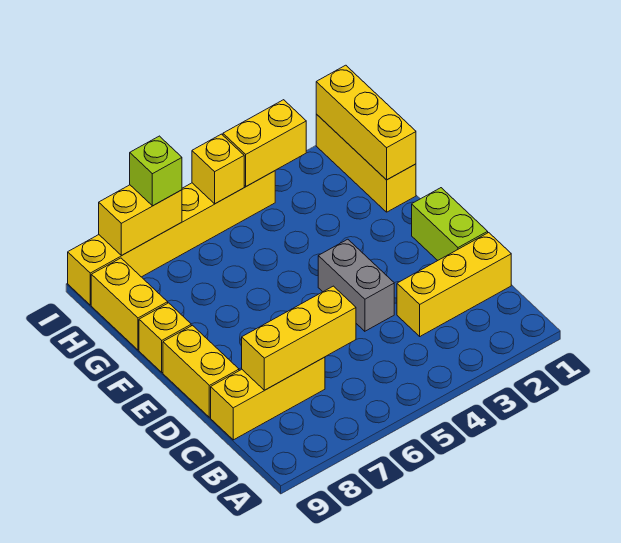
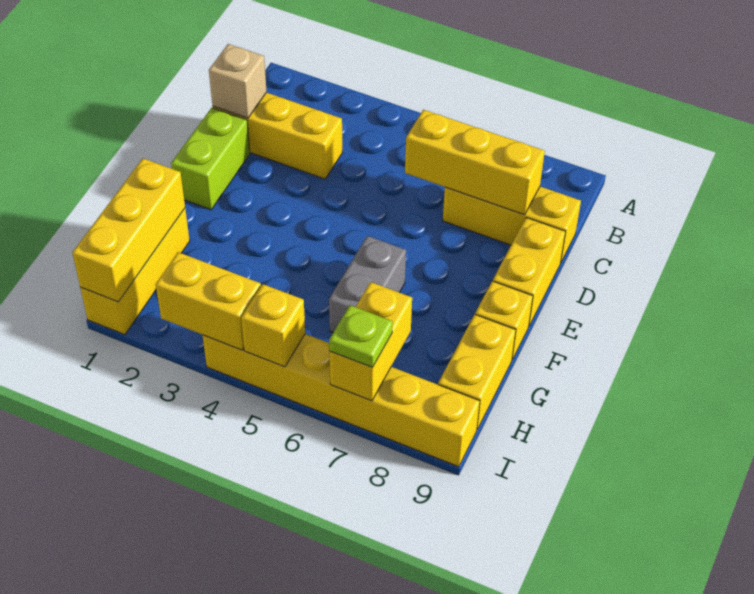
none -> tan 1x1 brick [209,44,267,118]
grey 1x2 brick [318,239,394,331] -> grey 1x2 brick moved to [329,236,406,333]
yellow 1x2 brick [99,185,182,255] -> yellow 1x2 brick turned to [330,282,412,401]
lime 1x1 brick [130,136,182,206] -> lime 1x1 plate [329,305,393,368]

